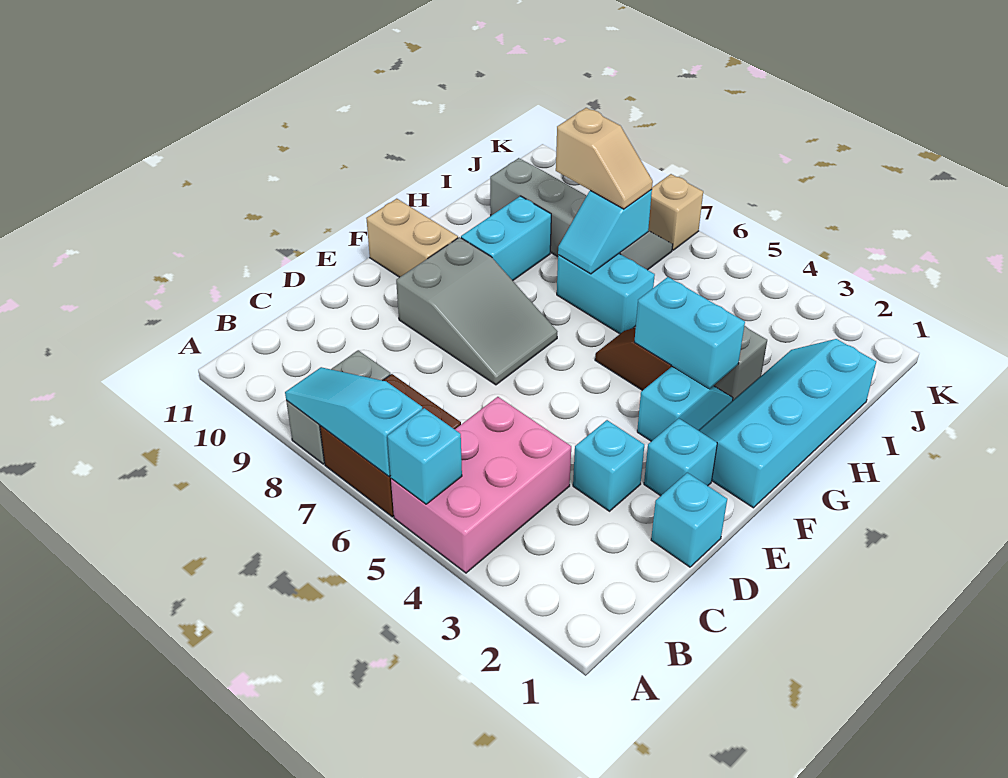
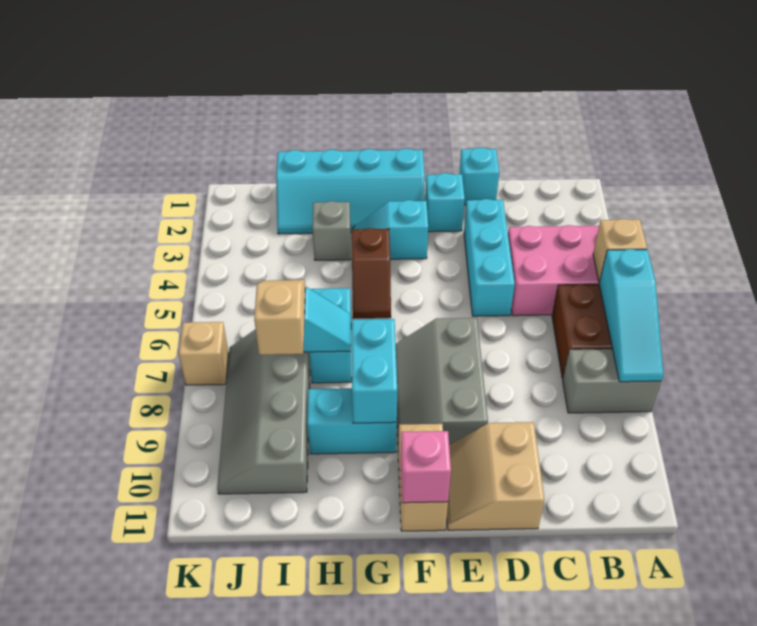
cyan 1x1 brick [387,408,462,504] -> tan 1x1 brick [593,219,647,282]
cyan 1x1 brick [573,420,644,511] -> cyan 1x3 brick [464,199,515,316]
none -> tan 2x2 slope [447,422,545,530]
grey 2x3 slope [396,237,557,385] -> grey 2x3 slope turned to [396,318,488,444]
none -> pink 1x1 brick [401,431,451,503]
cyan 1x2 brick [634,277,745,388] -> cyan 1x2 brick moved to [352,319,397,423]

